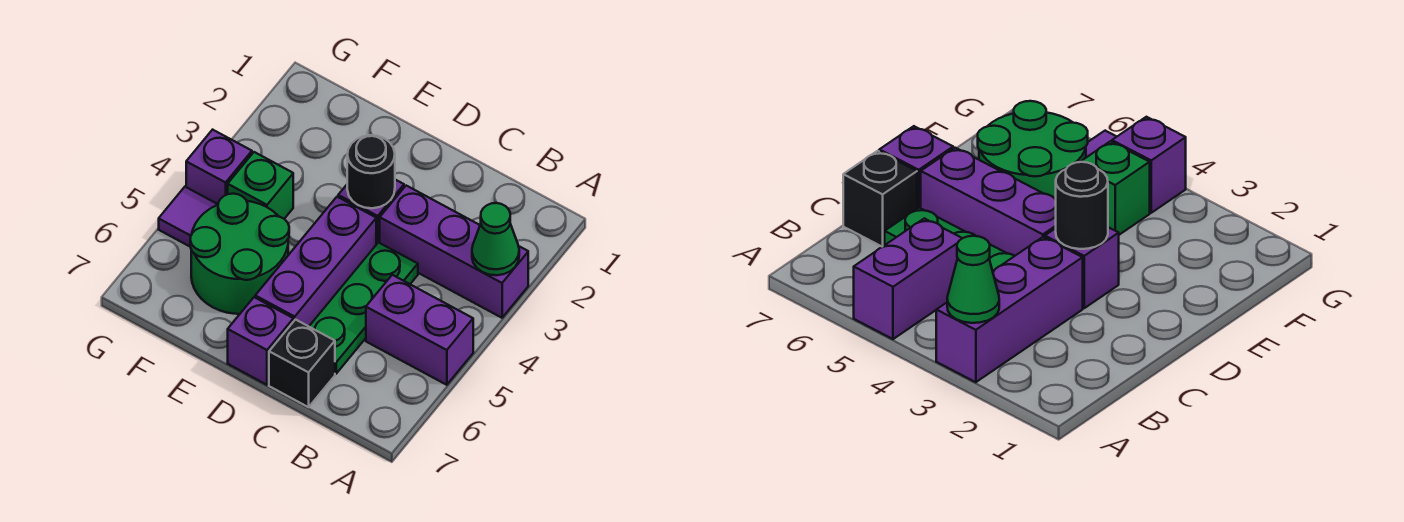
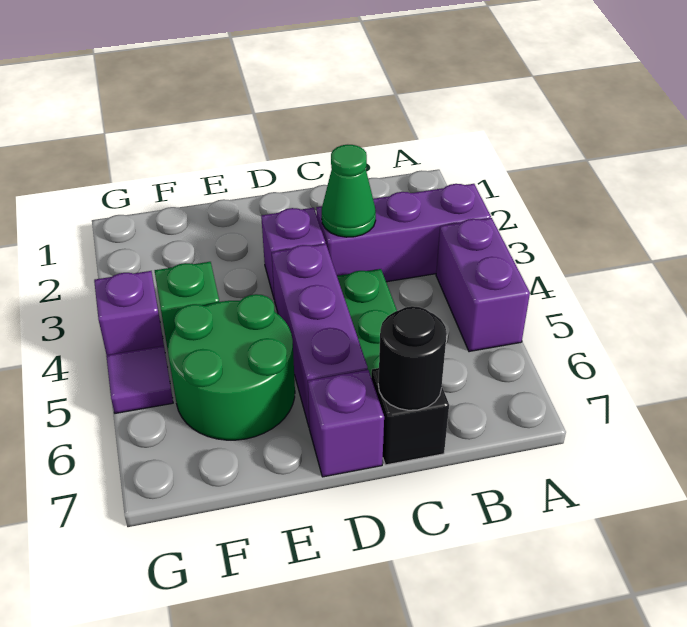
green 1x1 cone [472,203,519,275] -> green 1x1 cone moved to [322,145,376,237]
purple 1x2 brick [366,275,473,385] -> purple 1x2 brick turned to [436,218,530,352]
black 1x1 round brick [347,135,395,208] -> black 1x1 round brick moved to [378,306,447,410]

